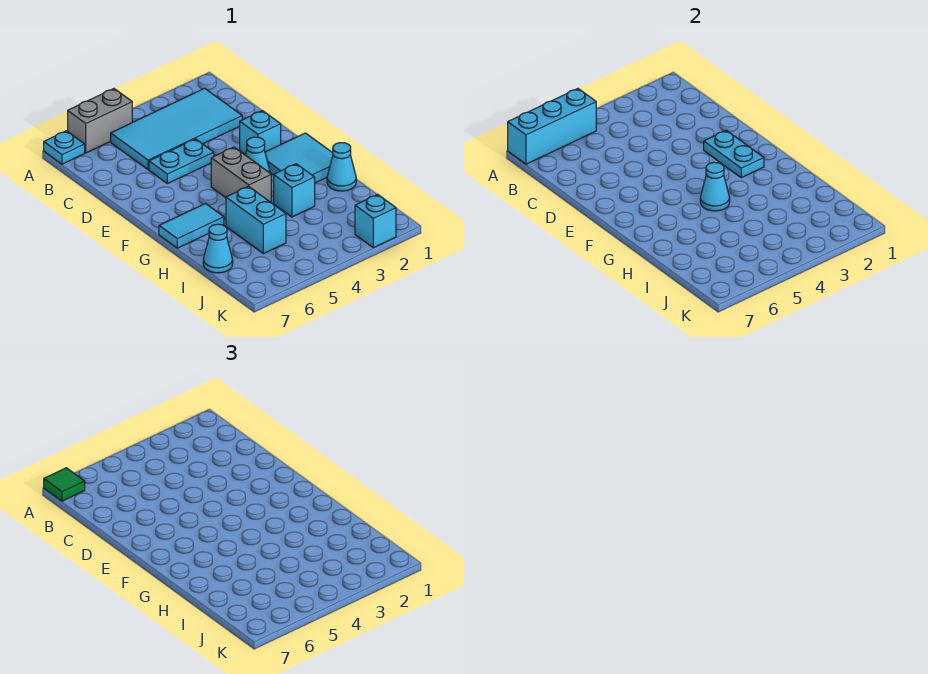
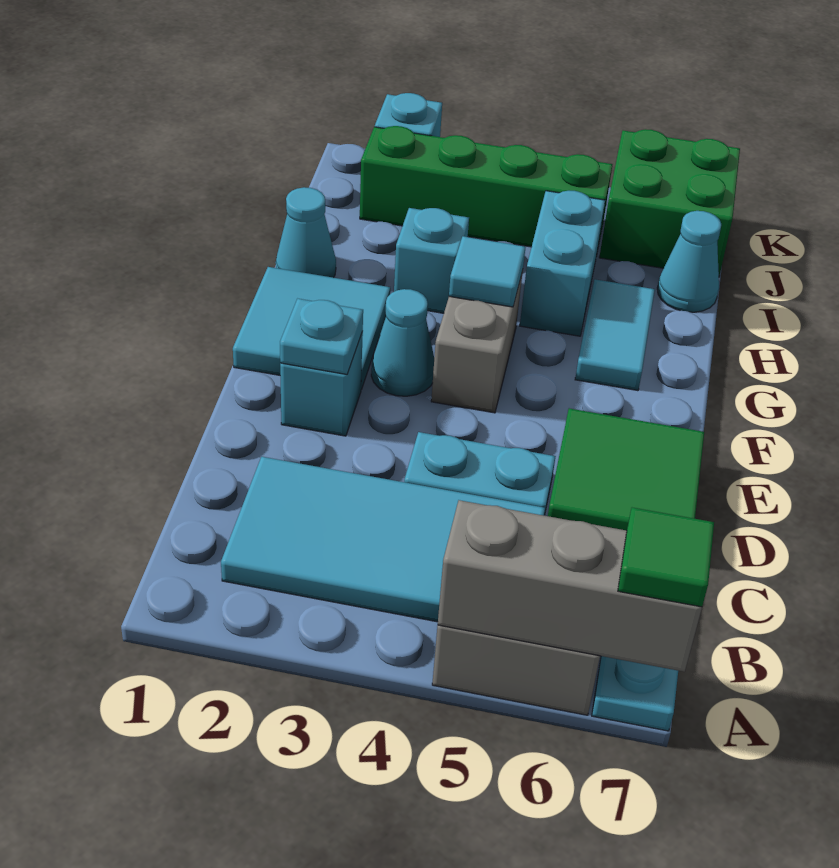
cyan 1x3 brick [508,89,597,164] -> grey 1x3 brick [438,500,702,672]
none -> green 2x2 tile [548,408,704,530]
cyan 1x2 plate [704,130,764,178] -> cyan 1x1 plate [280,299,363,374]
cyan 1x1 cone [700,162,730,211] -> cyan 1x1 tile [449,236,525,307]
cyan 1x2 tile [159,204,224,248] -> cyan 1x2 tile turned to [575,279,655,391]
none -> green 1x4 brick [360,126,613,247]
none -> green 2x2 brick [599,129,740,276]

